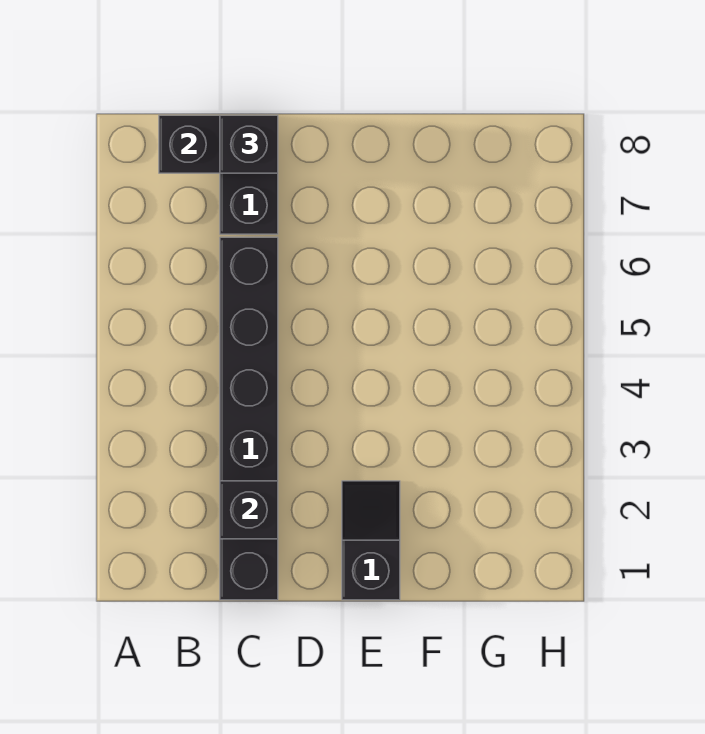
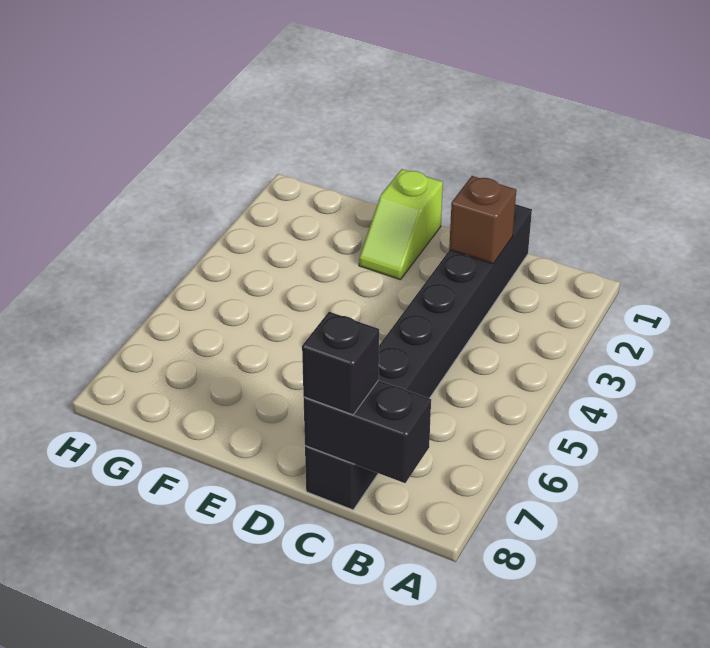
black 1x1 brick [220,481,278,539] -> brown 1x1 brick [449,176,516,264]
black 1x2 slope [342,481,400,600] -> lime 1x2 slope [359,169,443,280]

